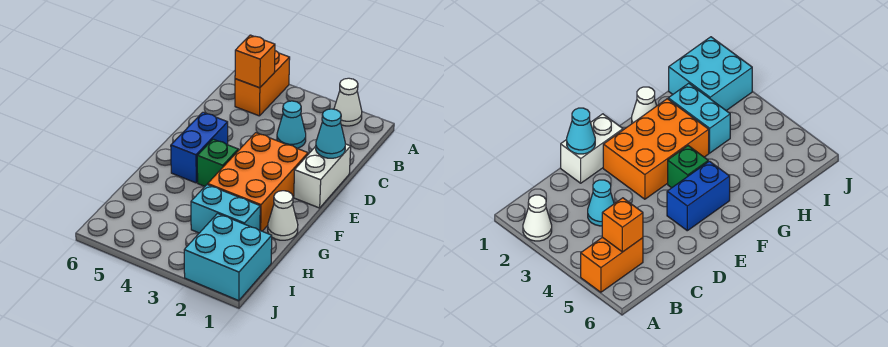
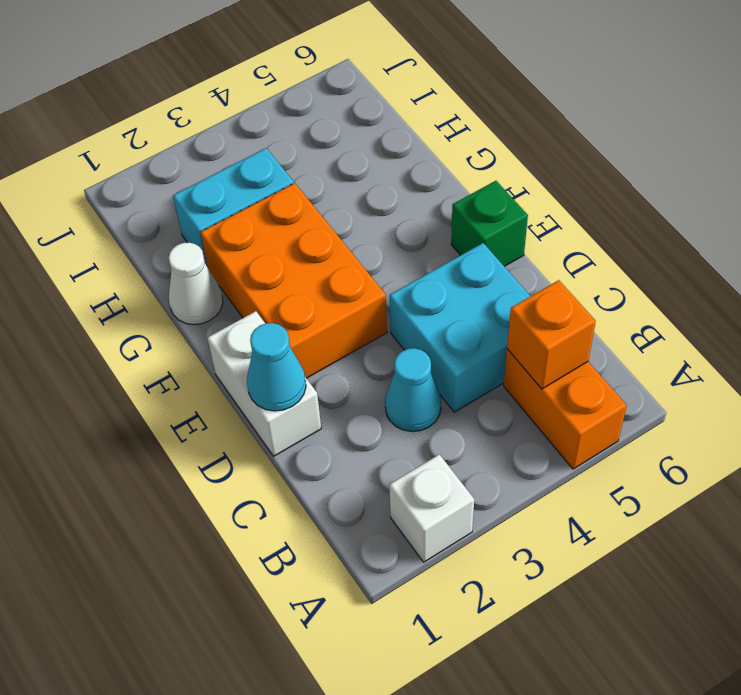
white 1x1 cone [334,78,362,126] -> white 1x1 brick [389,454,474,562]
blue 1x2 brick [171,112,228,183] -> none
green 1x1 brick [197,139,238,186] -> green 1x1 brick moved to [451,181,528,266]
cyan 2x2 brick [184,214,272,301] -> cyan 2x2 brick moved to [390,243,530,412]

